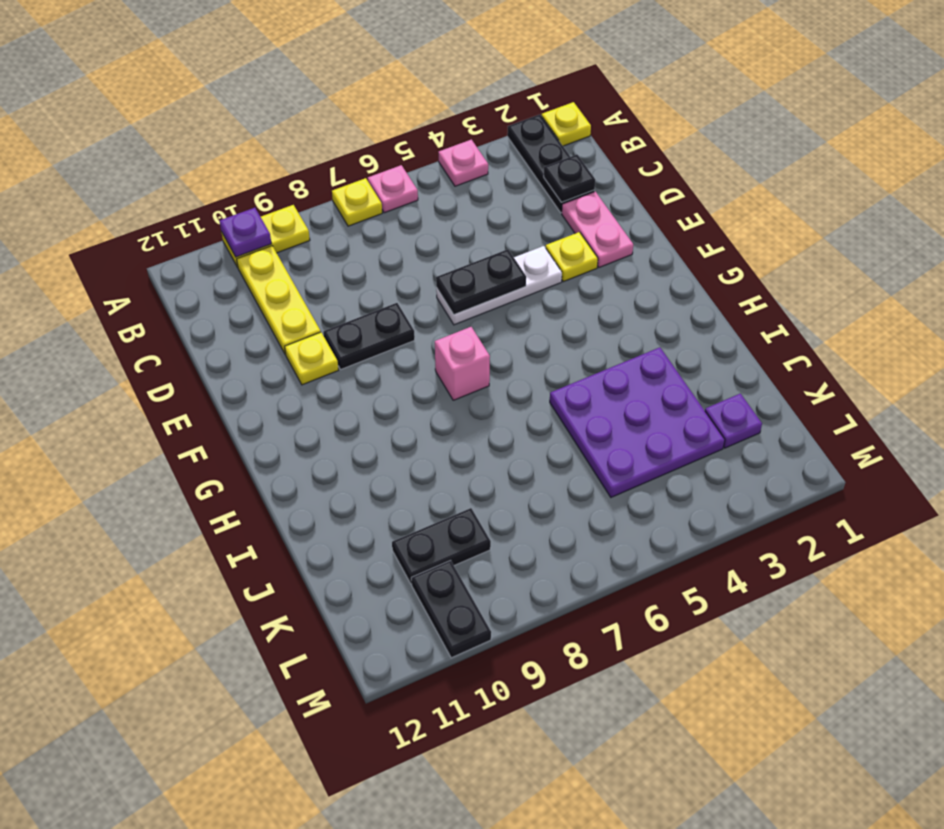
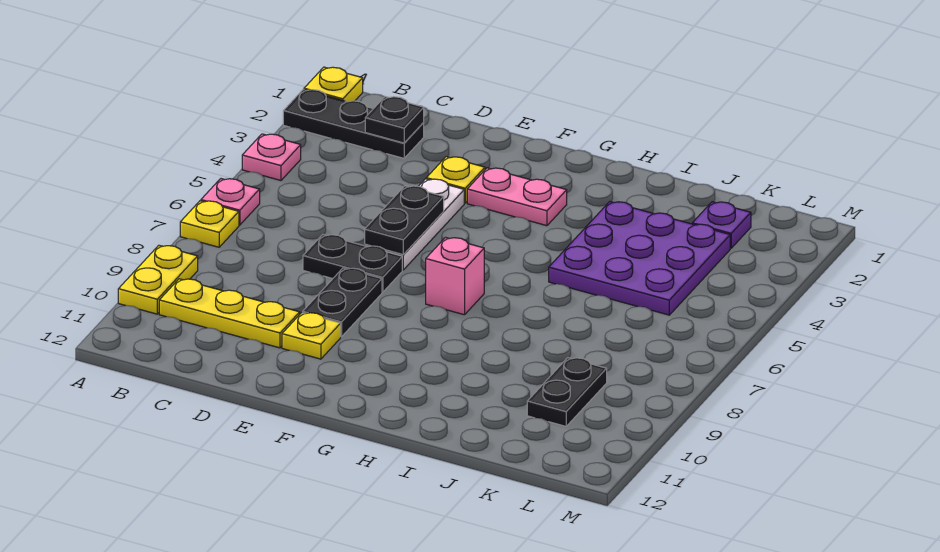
purple 1x1 plate [220,208,271,257] -> none
pink 1x2 plate [562,192,633,267] -> pink 1x2 plate moved to [467,168,567,226]
black 1x2 plate [411,560,491,658] -> black 1x2 plate moved to [303,235,402,292]

